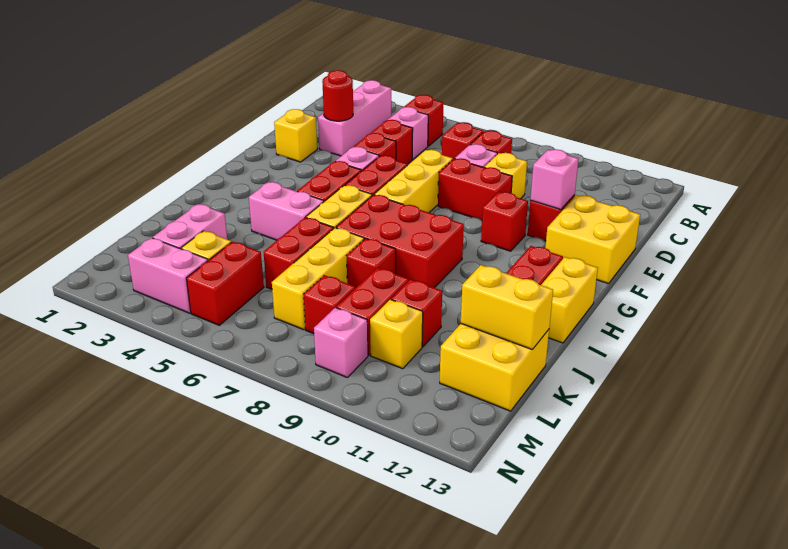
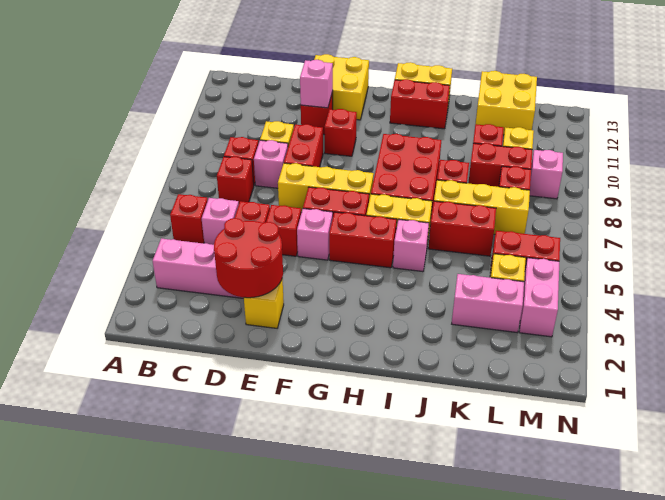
red 1x1 round brick [322,70,353,121] -> red 2x2 round brick [214,218,283,298]
pink 1x2 brick [249,182,324,240] -> pink 1x1 brick [393,220,429,272]
yellow 1x2 brick [461,265,553,349] -> none

